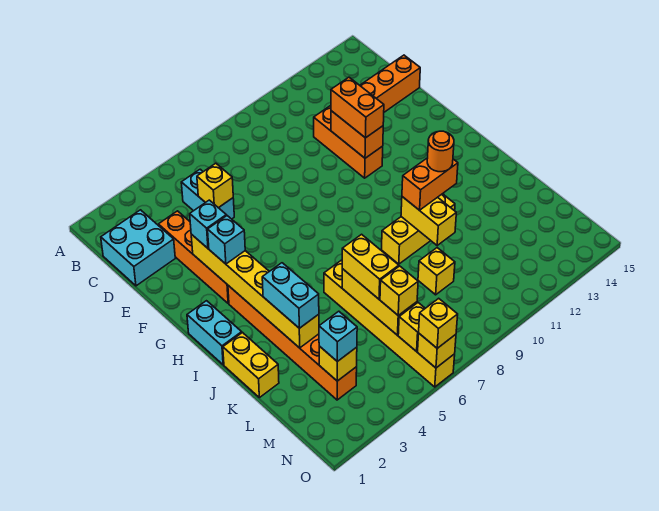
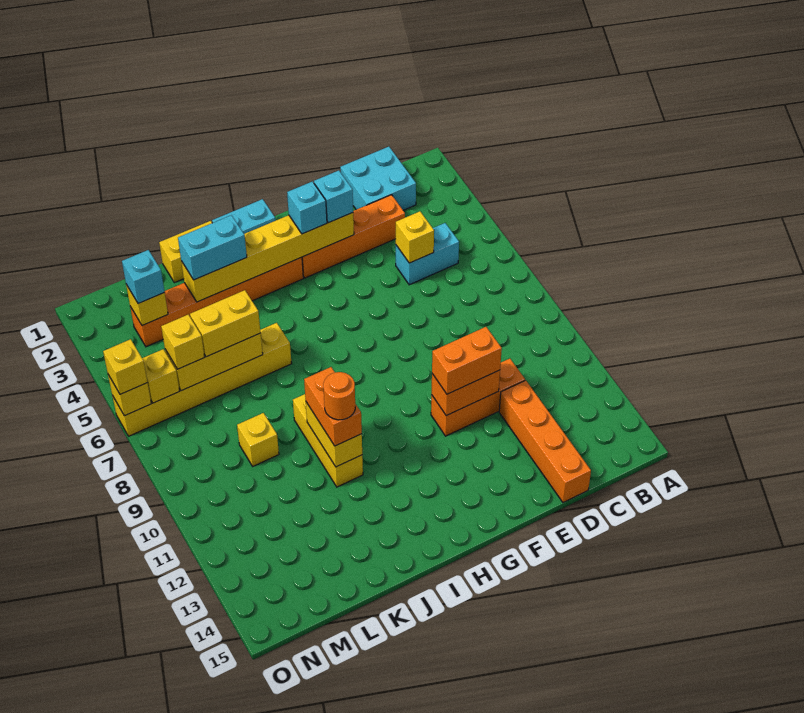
yellow 1x2 brick [401,197,456,245] -> yellow 1x2 brick turned to [306,402,362,467]

